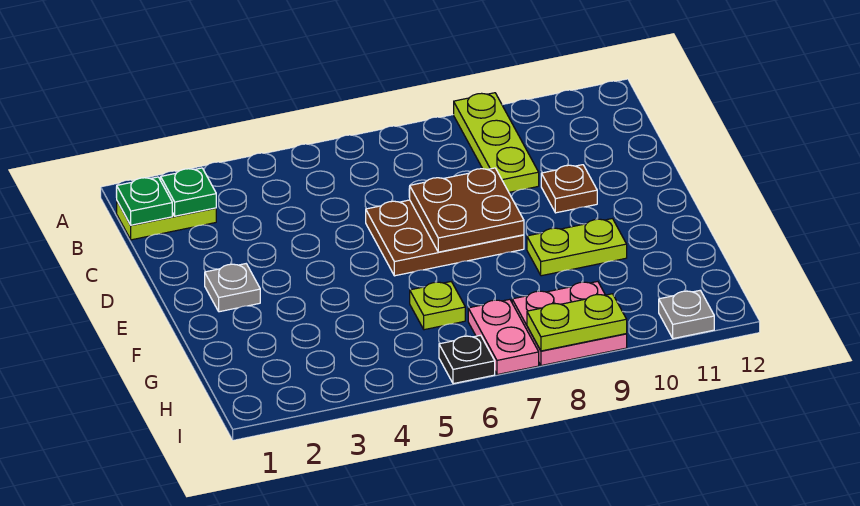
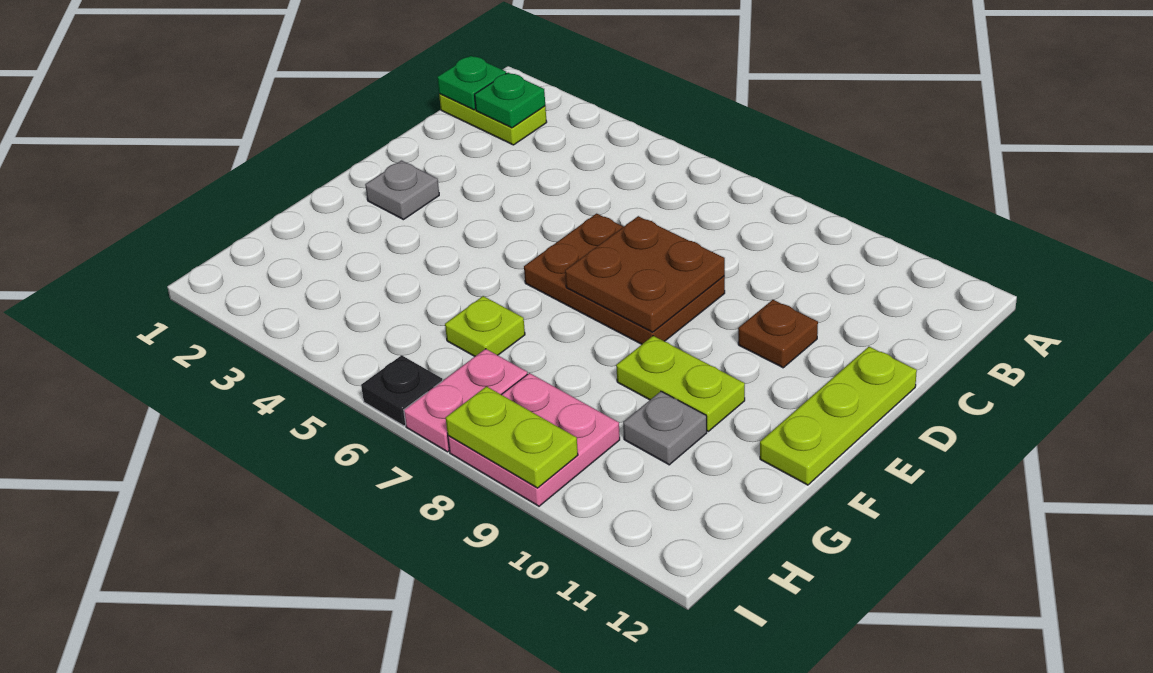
lime 1x3 plate [454,93,539,192] -> lime 1x3 plate moved to [760,347,917,485]
grey 1x1 plate [659,291,714,339] -> grey 1x1 plate moved to [623,391,707,465]

